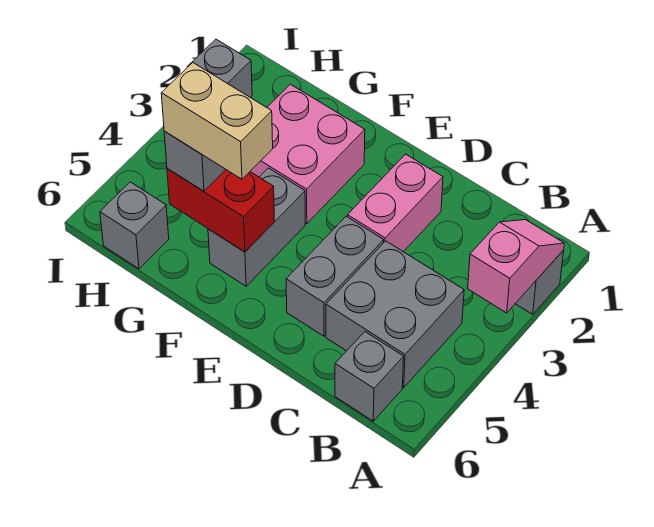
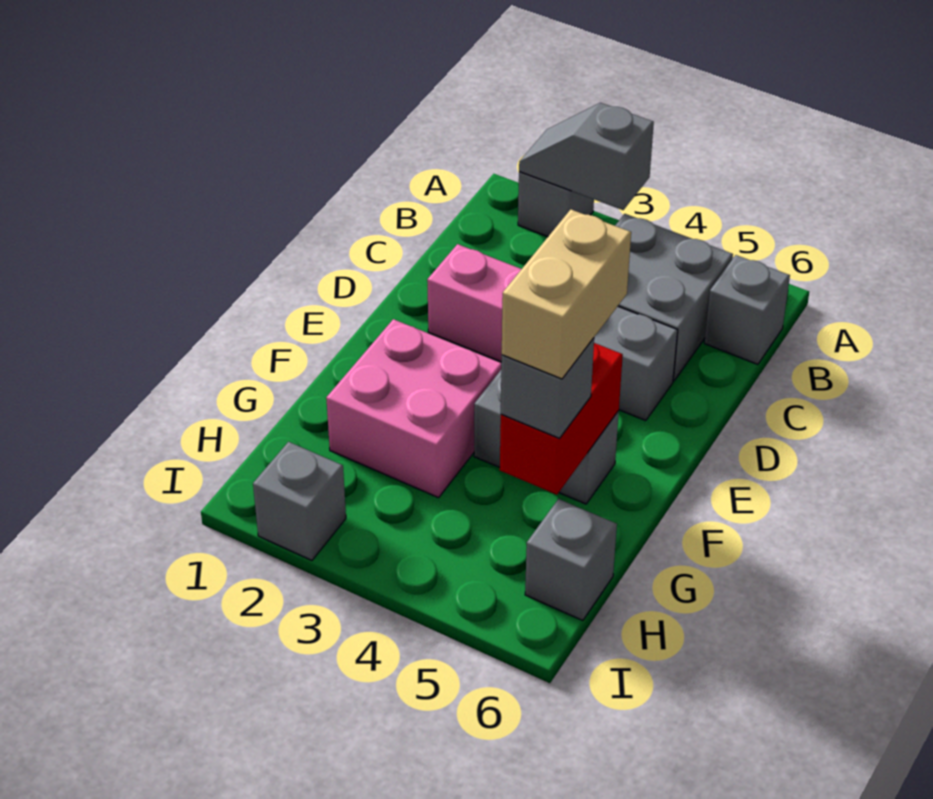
pink 1x2 slope [468,220,564,313] -> grey 1x2 slope [519,103,654,210]

